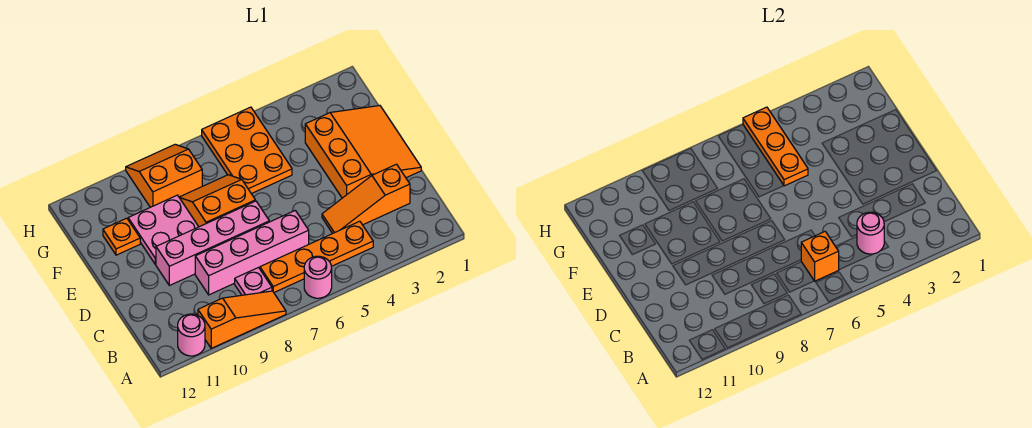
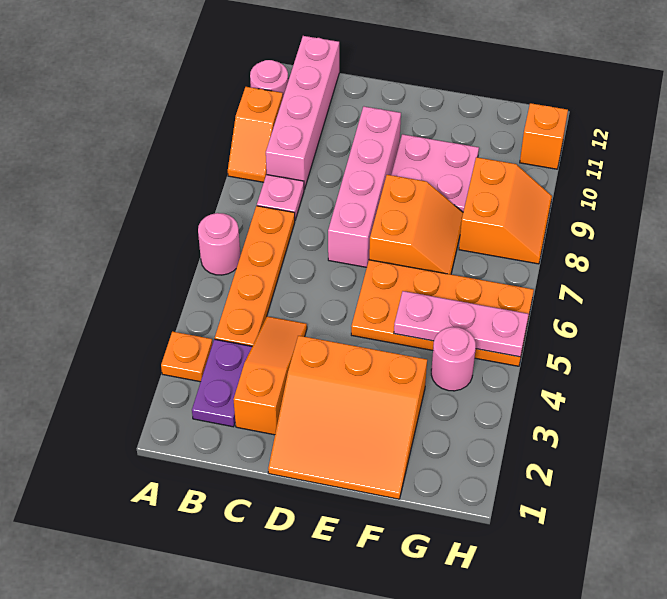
orange 1x3 slope [198,291,286,348] -> orange 1x2 slope [228,87,283,182]
none -> purple 1x2 plate [192,339,252,427]
pink 1x1 round brick [857,212,884,254] -> pink 1x1 round brick moved to [431,327,476,391]
orange 1x1 brick [801,232,839,281] -> orange 1x1 brick moved to [520,103,568,169]
pink 1x4 brick [195,211,309,295] -> pink 1x4 brick moved to [266,36,339,189]
orange 2x3 plate [202,107,292,194] -> orange 2x4 plate [351,260,534,366]
orange 1x3 plate [743,107,808,186] -> pink 1x3 plate [394,291,529,357]
orange 1x1 plate [103,218,140,255] -> orange 1x1 plate moved to [161,331,213,382]

